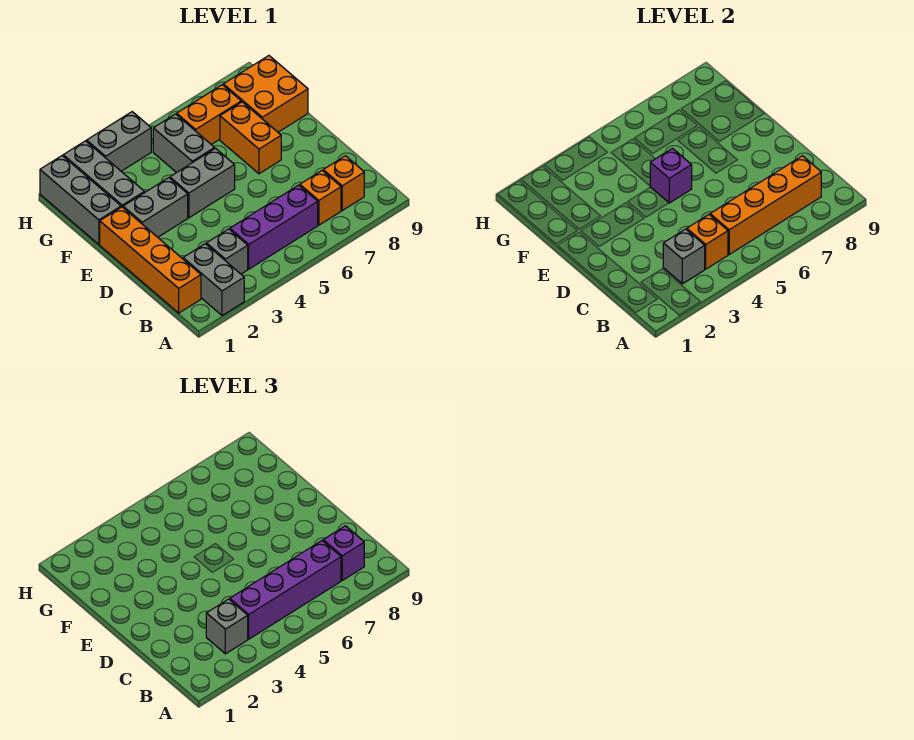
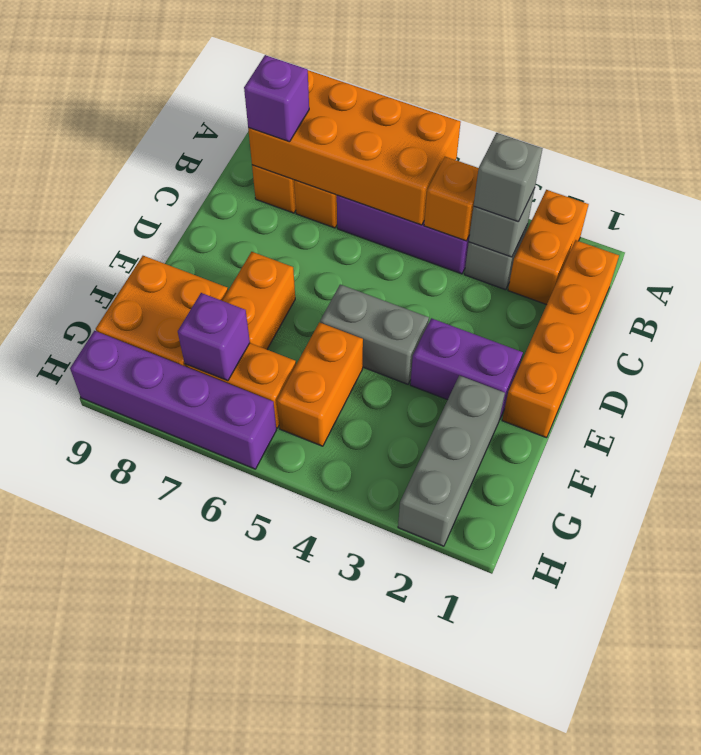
grey 1x2 brick [183,244,244,316] -> orange 1x2 brick [508,190,589,305]
purple 1x4 brick [230,541,341,639] -> purple 1x4 brick moved to [70,331,276,469]
orange 1x4 brick [710,156,821,254] -> orange 2x4 brick [248,70,461,225]
grey 1x2 brick [123,178,188,237] -> purple 1x2 brick [410,318,523,420]
purple 1x1 brick [650,148,692,203] -> purple 1x1 brick moved to [178,293,250,381]
grey 1x3 brick [40,156,121,244] -> none
grey 1x2 brick [153,114,215,173] -> orange 1x2 brick [277,322,363,446]
grey 1x2 brick [87,112,151,171] -> none

